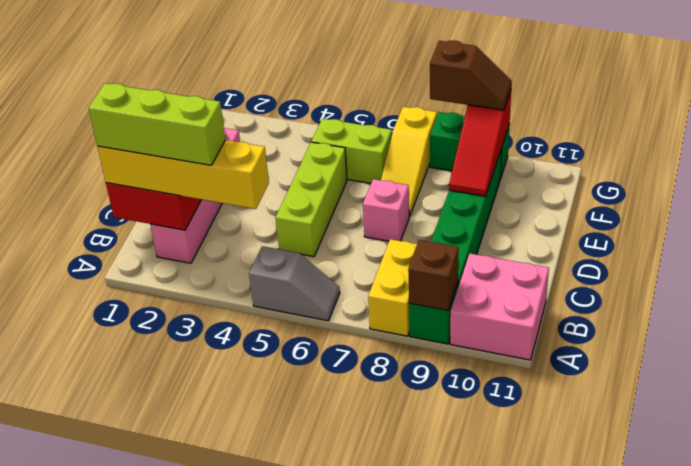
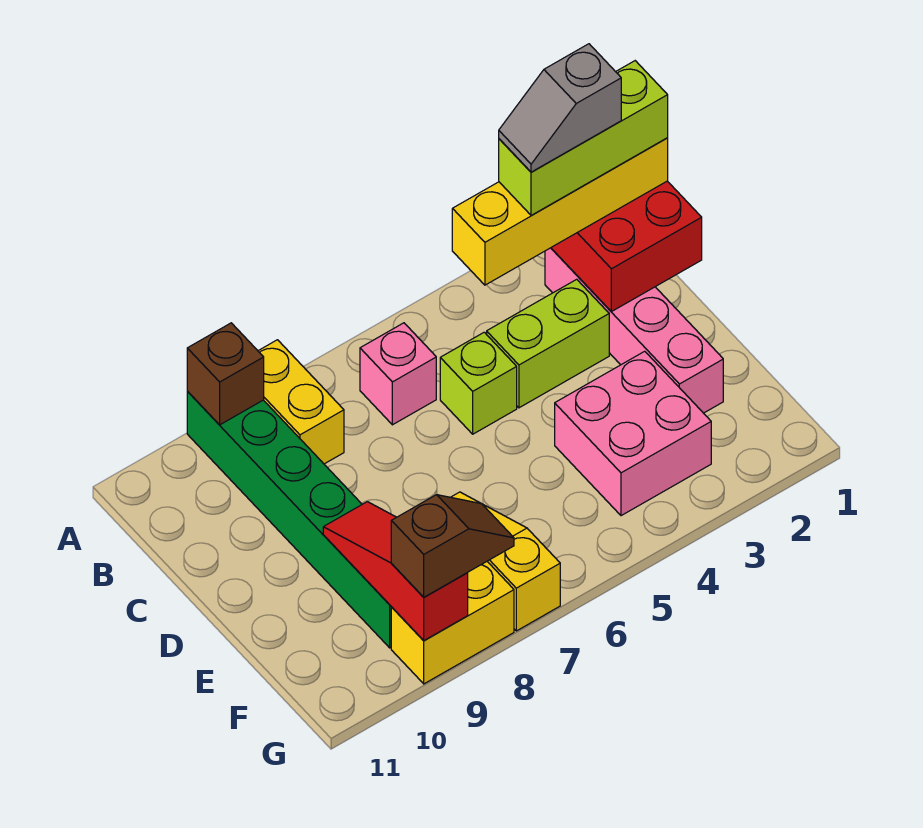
grey 1x2 slope [249,246,340,321] -> grey 1x2 slope moved to [499,44,621,172]
pink 2x2 brick [450,253,549,360] -> pink 2x2 brick moved to [555,351,711,516]
lime 1x3 brick [276,142,347,257] -> lime 1x1 brick [440,332,517,434]
pink 1x1 brick [363,179,409,241] -> pink 1x1 brick moved to [360,323,436,425]
lime 1x2 brick [312,119,392,183] -> lime 1x2 brick moved to [487,279,609,408]
green 1x2 brick [430,112,510,179] -> yellow 1x2 brick [391,562,514,684]
brown 1x2 slope [430,40,512,110] -> brown 1x2 slope turned to [391,495,514,597]

